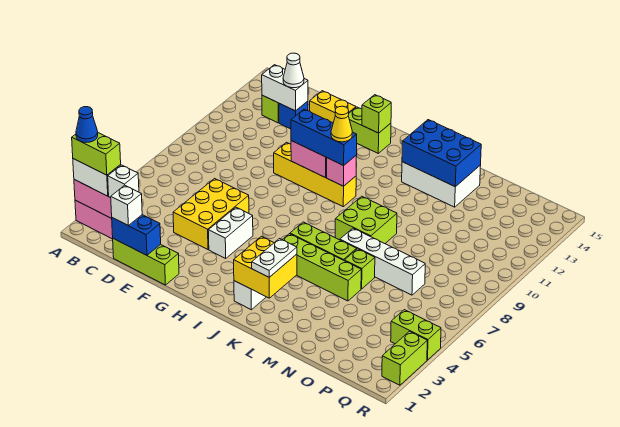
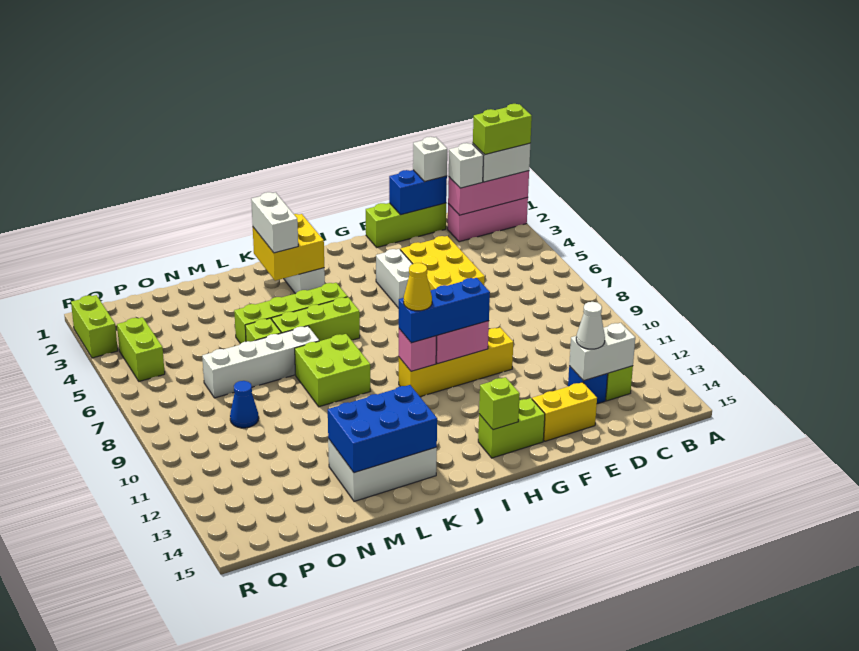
blue 1x1 cone [76,107,98,142] -> blue 1x1 cone moved to [230,381,259,428]
white 1x2 plate [252,239,297,277] -> white 1x2 brick [251,192,298,253]
lime 1x2 brick [391,310,441,360] -> lime 1x2 brick turned to [117,317,165,381]

